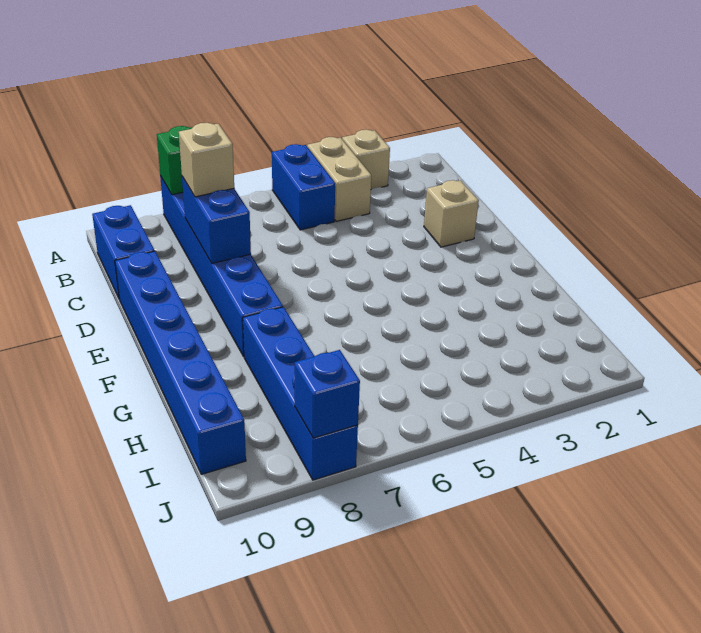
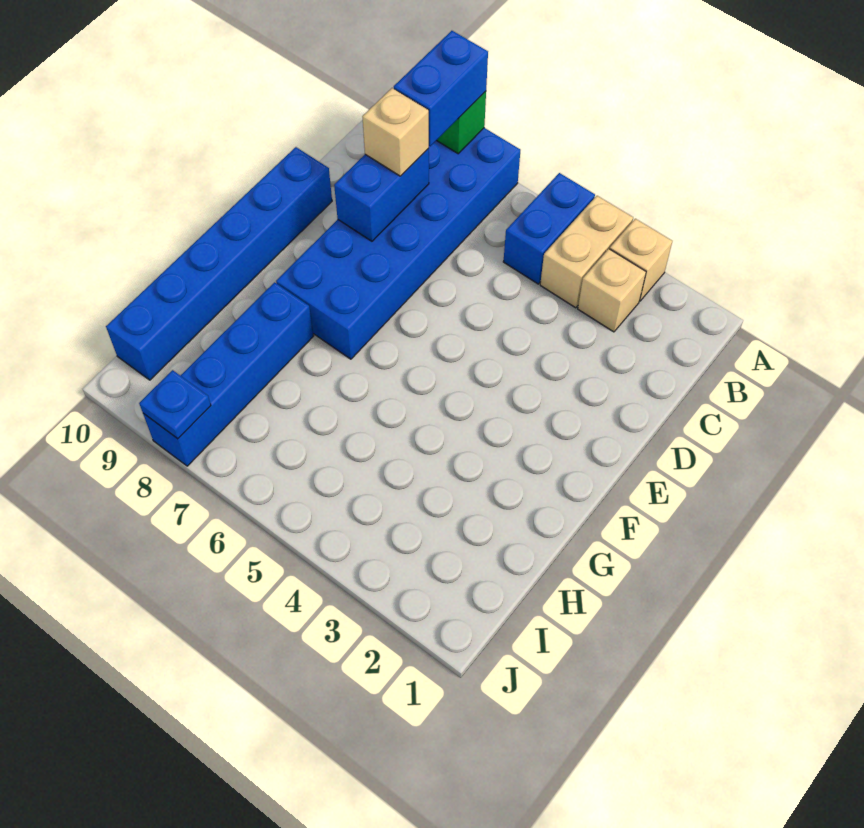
blue 1x6 brick [160,176,283,356] -> blue 2x6 brick [276,128,520,359]
blue 1x2 brick [92,205,155,299] -> blue 1x2 brick moved to [394,31,488,146]
tan 1x1 brick [424,180,479,247] -> tan 1x1 brick moved to [578,249,646,332]
blue 1x1 brick [295,350,360,438] -> blue 1x1 plate [139,370,211,439]

